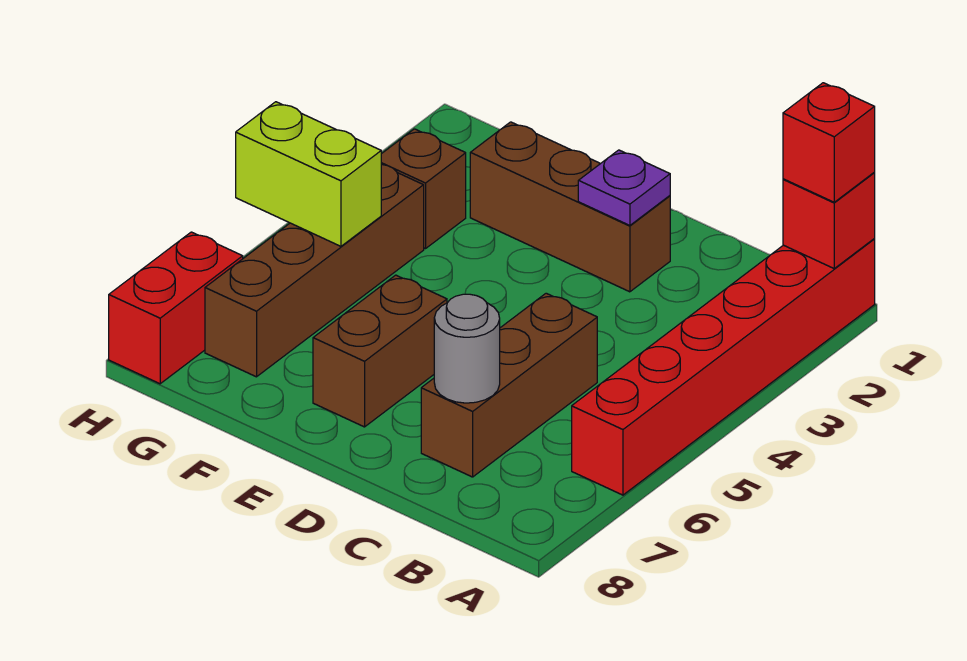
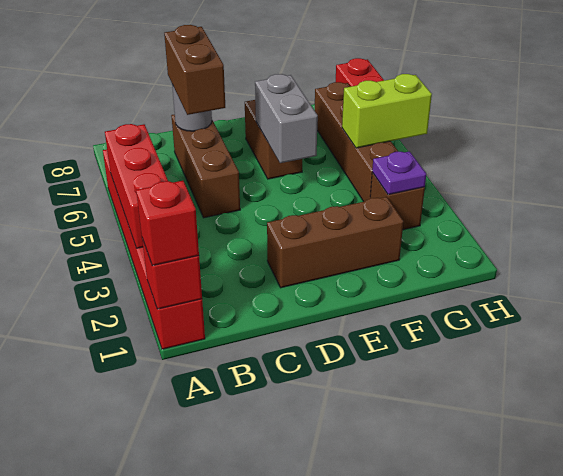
none -> red 1x3 brick [105,124,168,248]
none -> brown 1x2 brick [164,25,225,115]
purple 1x1 plate [578,150,670,225] -> purple 1x1 plate moved to [372,151,426,195]
none -> grey 1x2 brick [255,74,318,163]

